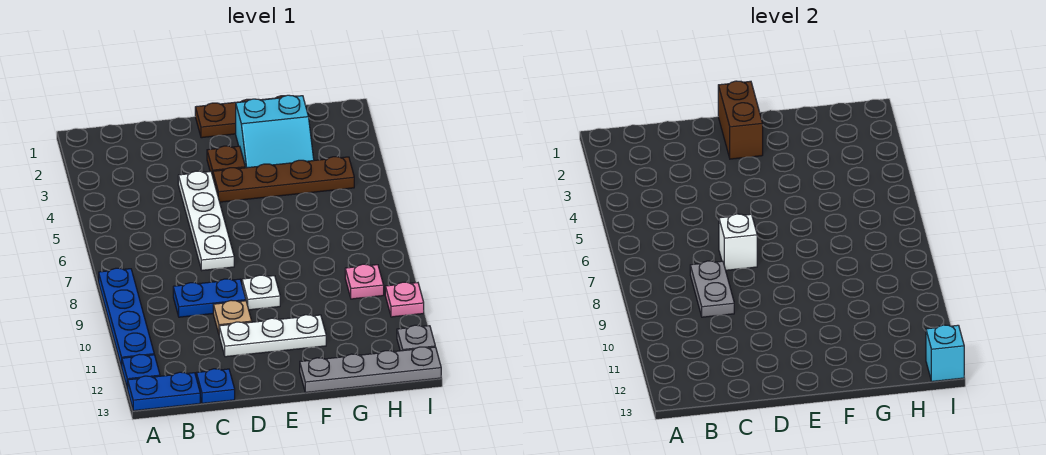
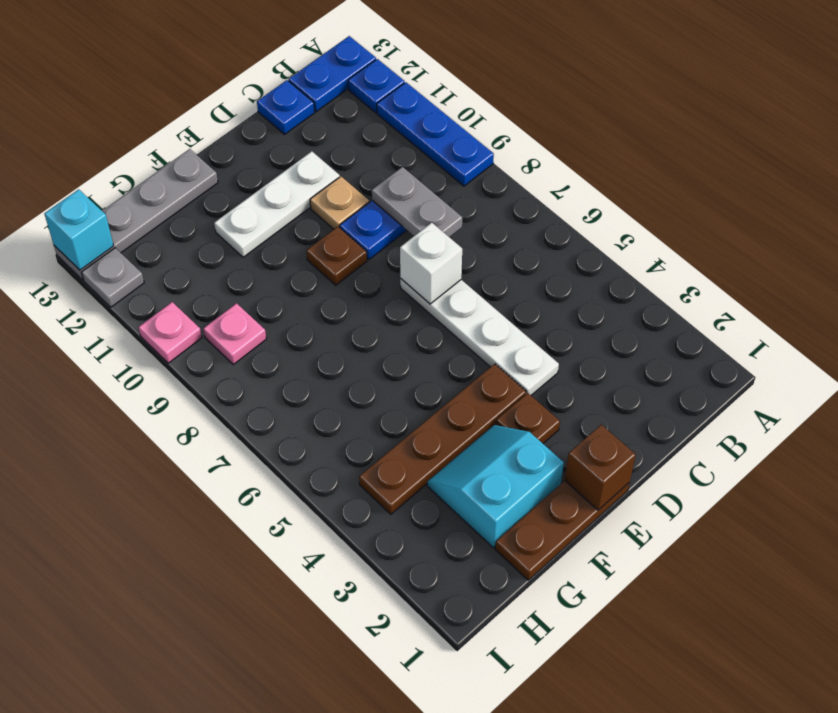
blue 1x4 plate [99,268,154,367] -> blue 1x3 plate [377,83,494,186]
brown 1x2 brick [718,81,763,159] -> brown 1x1 brick [565,425,636,510]
white 1x1 plate [242,275,280,310] -> brown 1x1 plate [306,227,367,285]

